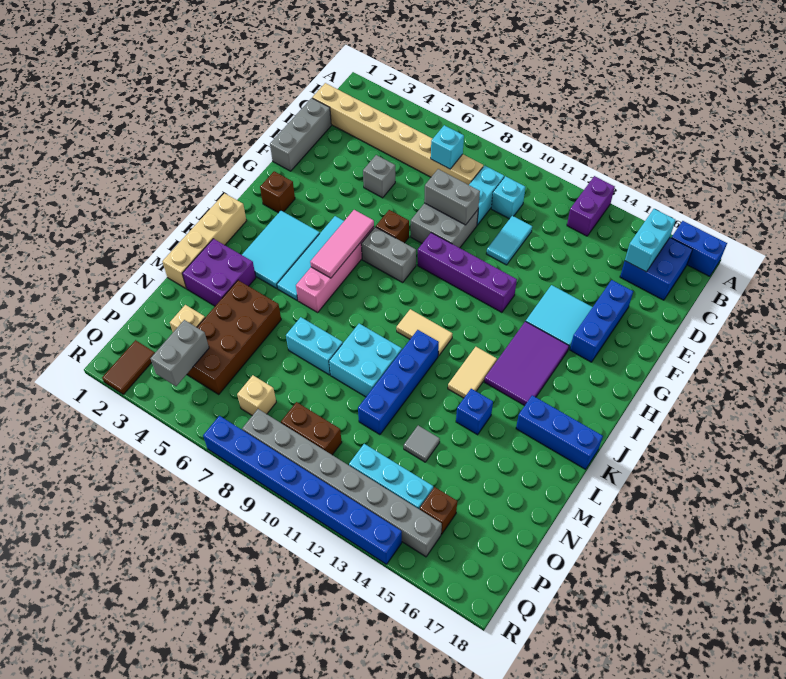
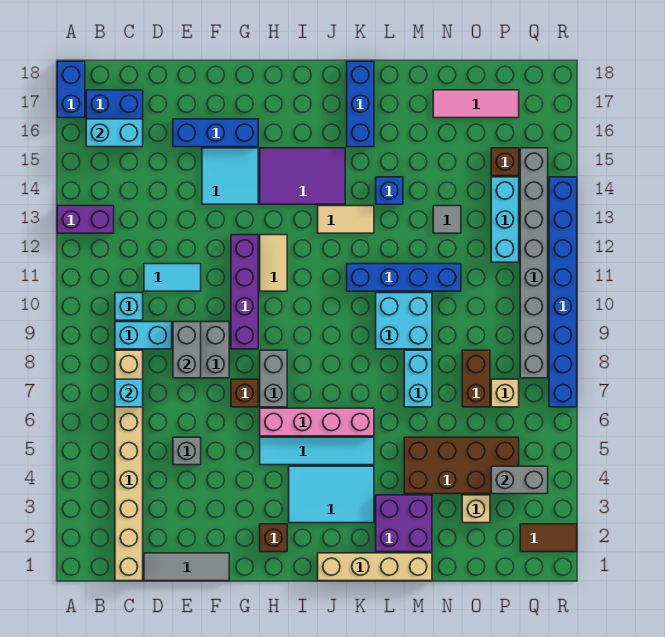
grey 1x3 brick [270,98,331,171] -> grey 1x3 tile [144,553,229,581]
pink 1x3 tile [310,210,374,278] -> pink 1x3 tile moved to [433,90,519,118]
tan 1x2 tile [396,309,452,356] -> tan 1x2 tile moved to [260,235,287,291]
brown 1x2 brick [281,402,342,455] -> brown 1x2 brick moved to [462,350,490,407]

